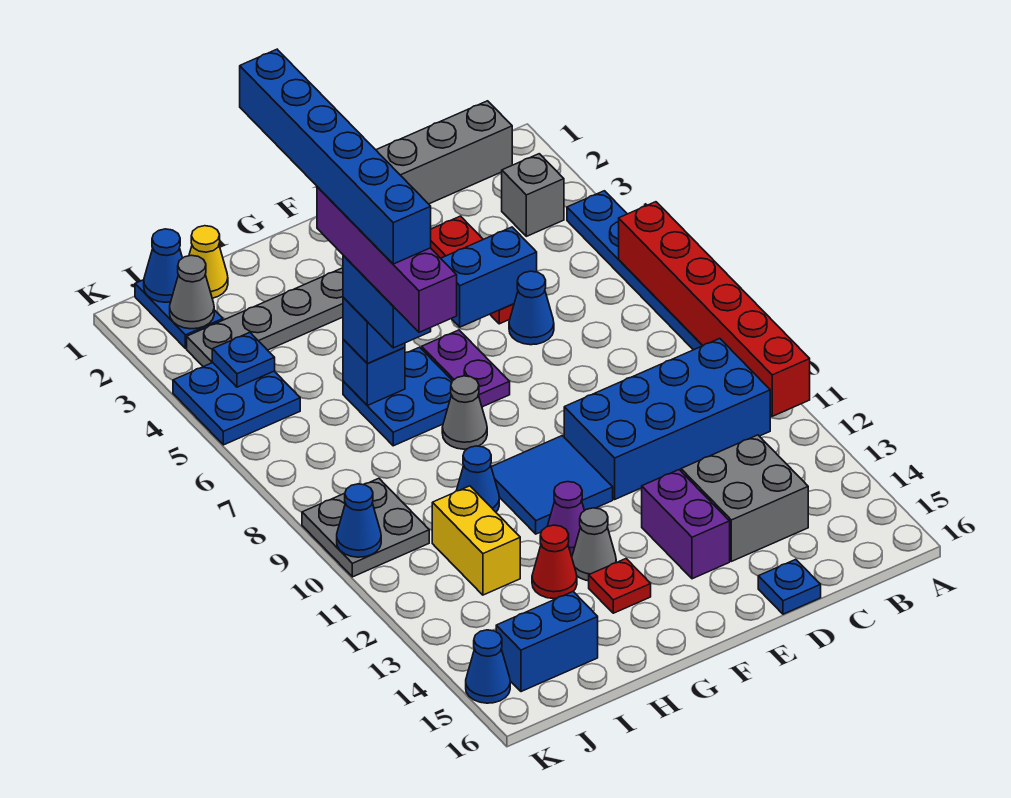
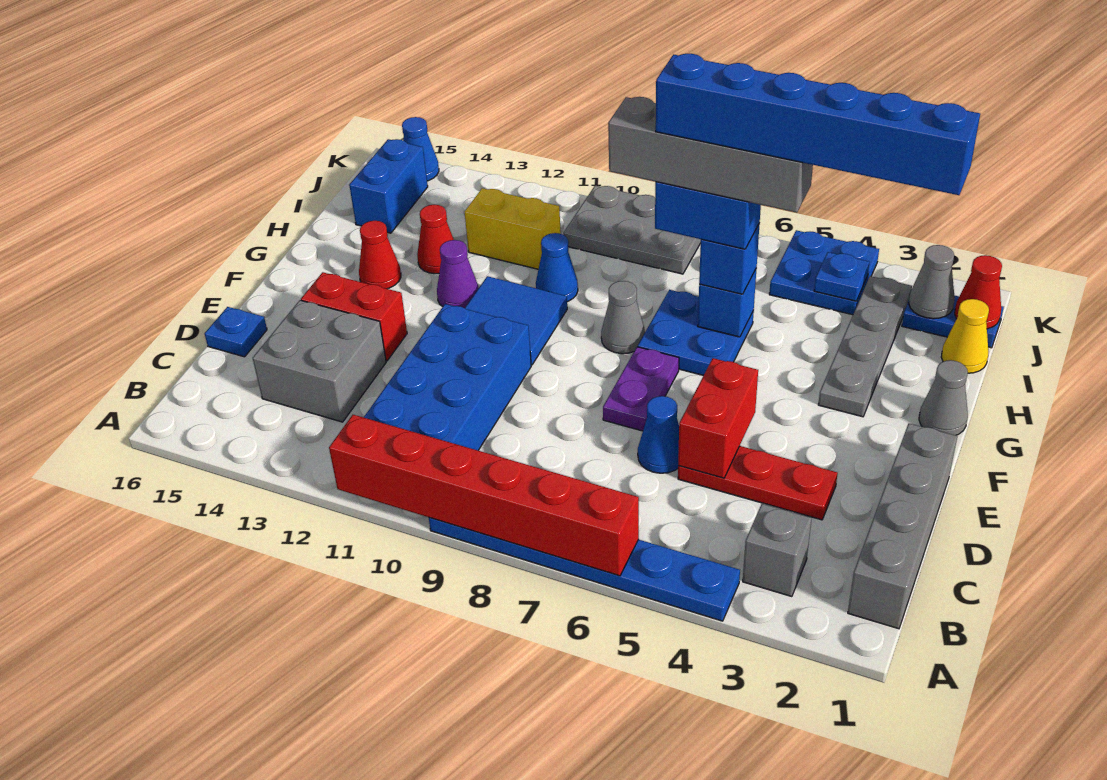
blue 1x2 brick [441,227,537,327] -> red 1x2 brick [678,358,758,478]
purple 1x2 brick [642,470,730,579] -> red 1x2 brick [301,272,407,361]
purple 1x2 plate [422,330,510,407] -> purple 1x2 plate turned to [603,347,679,431]
grey 1x1 cone [572,508,616,581] -> grey 1x1 cone moved to [919,360,968,435]
red 1x1 plate [589,559,651,613] -> red 1x1 cone [359,221,401,289]
purple 1x4 brick [317,187,457,332] -> grey 1x4 brick [608,97,813,213]
blue 1x1 cone [144,229,182,302] -> red 1x1 cone [955,255,1002,329]
grey 2x2 plate [302,478,429,577] -> grey 2x3 plate [563,185,701,274]
blue 1x1 cone [337,484,381,557] -> none

